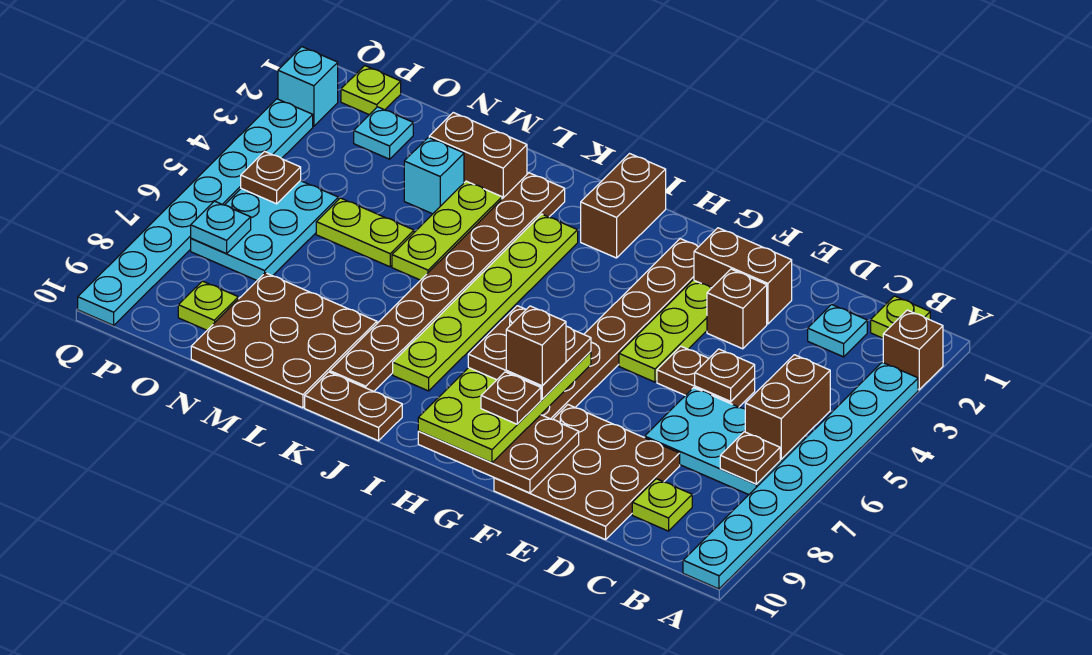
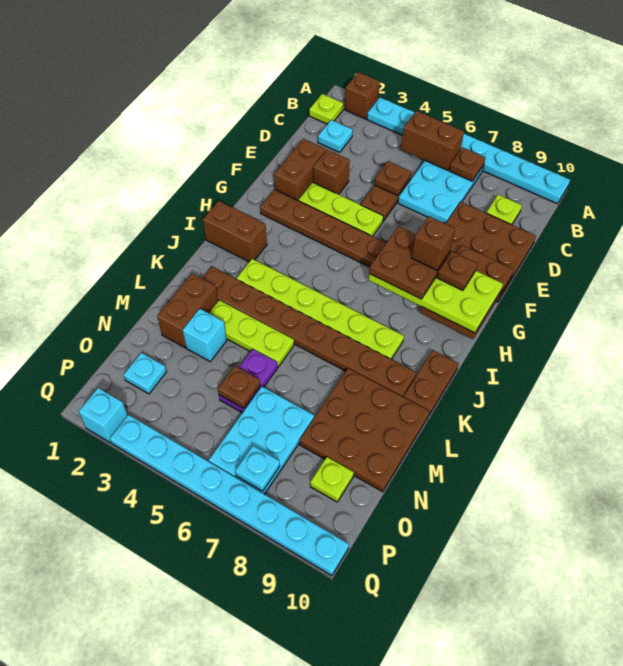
lime 1x2 plate [316,198,414,267] -> purple 1x2 plate [219,349,278,413]
cyan 2x3 plate [191,181,338,280] -> cyan 2x3 plate turned to [209,387,314,494]
lime 1x1 plate [341,66,401,115] -> none
brown 1x1 plate [241,151,301,204] -> brown 1x1 plate moved to [218,366,260,408]

